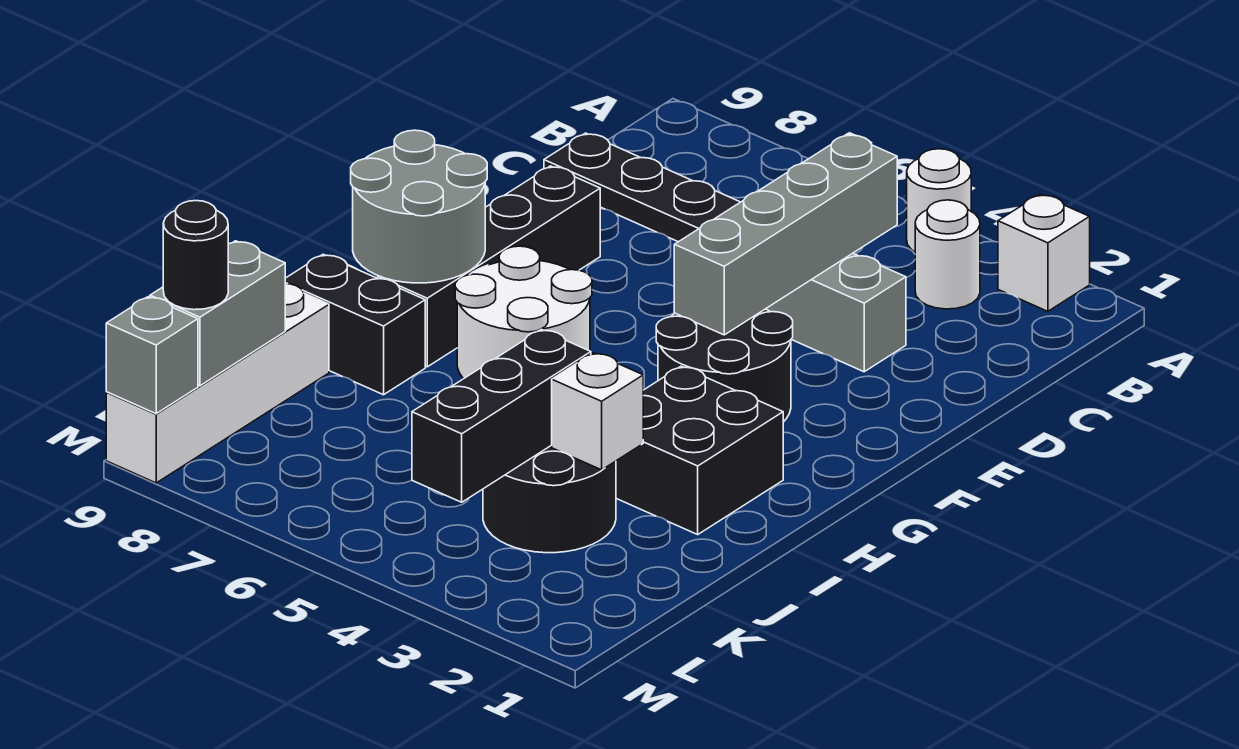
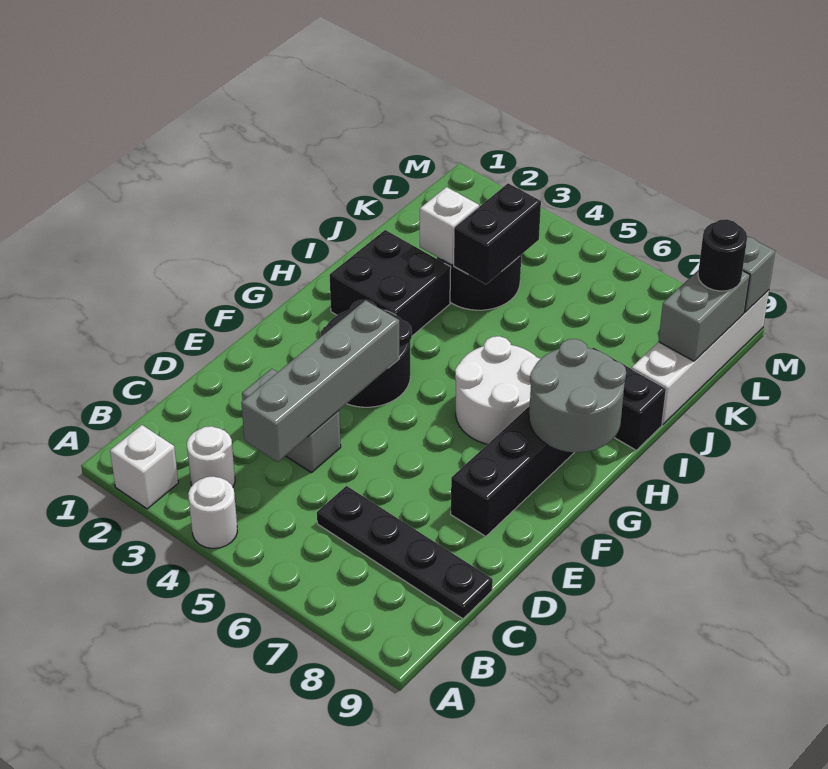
black 1x3 brick [412,330,591,502] -> black 1x2 brick [454,183,541,284]

